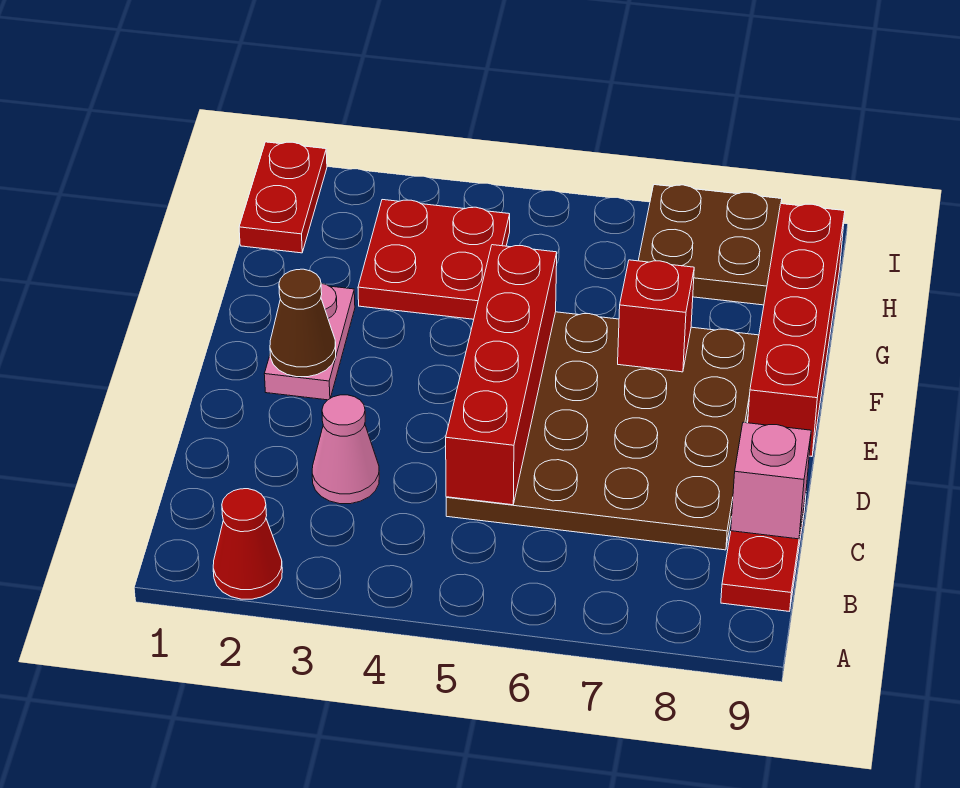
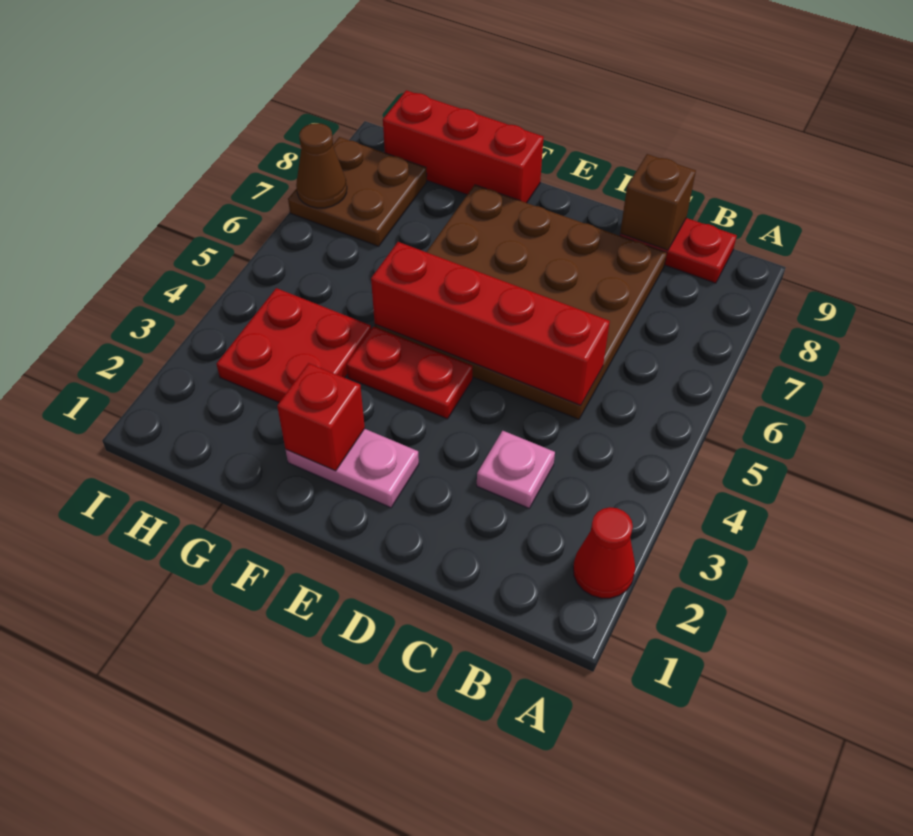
pink 1x1 cone [312,395,379,504] -> pink 1x1 plate [477,431,555,508]
pink 1x1 brick [731,422,811,539] -> brown 1x1 brick [620,154,696,250]
brown 1x1 cone [270,269,336,377] -> brown 1x1 cone moved to [296,123,347,208]
red 1x4 brick [748,204,845,457] -> red 1x3 brick [383,90,544,203]
red 1x1 brick [618,260,694,372] -> red 1x1 brick moved to [277,363,365,471]
red 1x2 plate [239,142,327,253] -> red 1x2 plate moved to [346,327,473,419]

